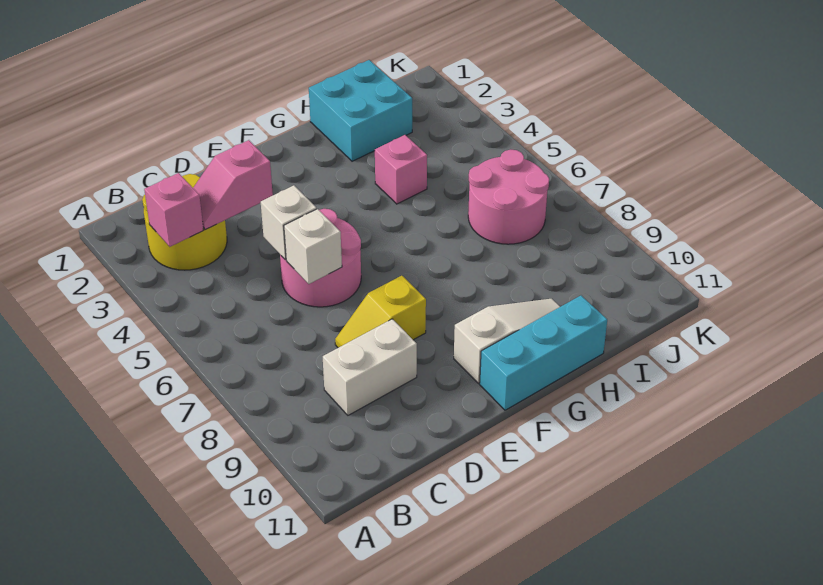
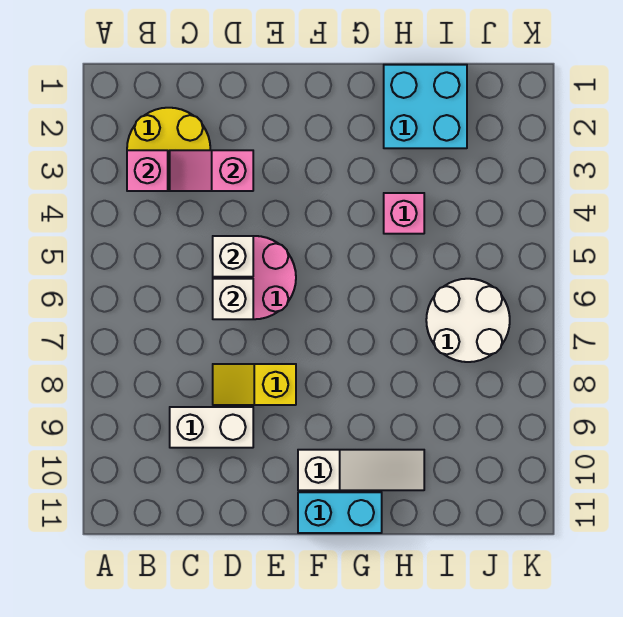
cyan 1x3 brick [480,296,607,410] -> cyan 1x2 brick [298,492,382,533]
pink 2x2 round brick [468,150,549,244] -> white 2x2 round brick [426,279,510,362]

